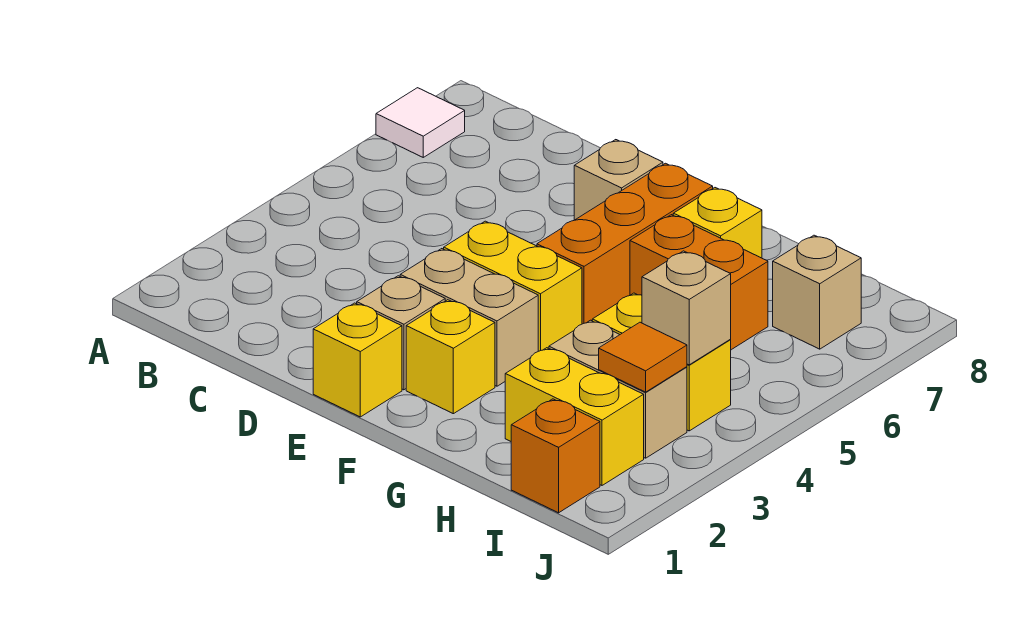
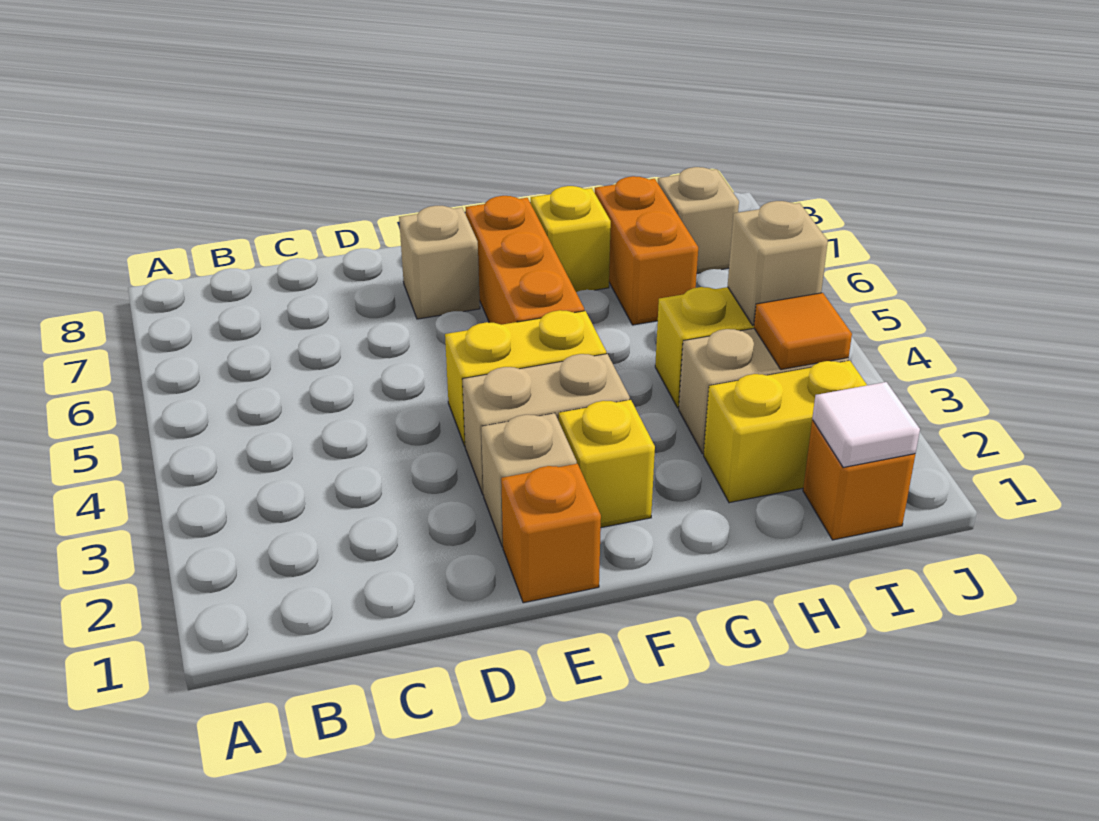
white 1x1 tile [376,88,465,157] -> white 1x1 tile moved to [812,382,920,468]
yellow 1x1 brick [313,303,402,417] -> orange 1x1 brick [501,464,601,603]
orange 1x2 brick [630,215,768,350] -> orange 1x2 brick turned to [595,176,698,325]

